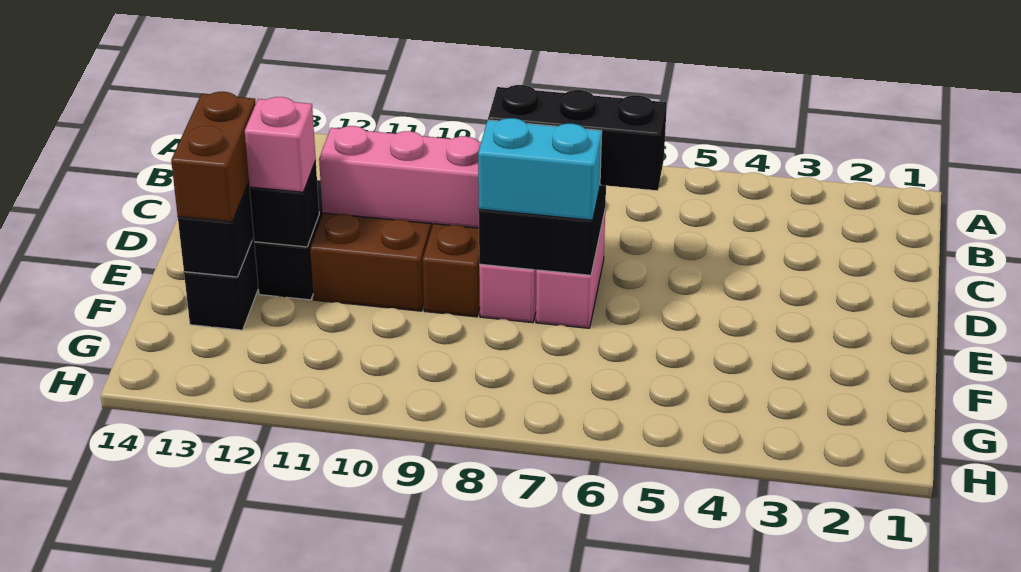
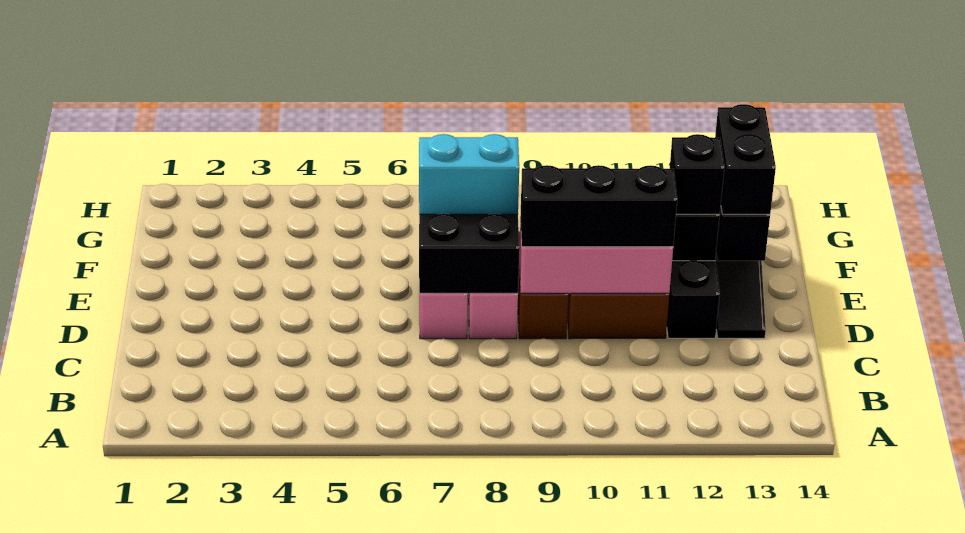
black 1x3 brick [488,85,667,191] -> black 1x3 brick moved to [521,165,677,247]
pink 1x1 brick [245,97,316,192] -> black 1x1 brick [670,134,725,214]
brown 1x2 brick [171,92,256,222] -> black 1x2 brick [715,104,776,214]

